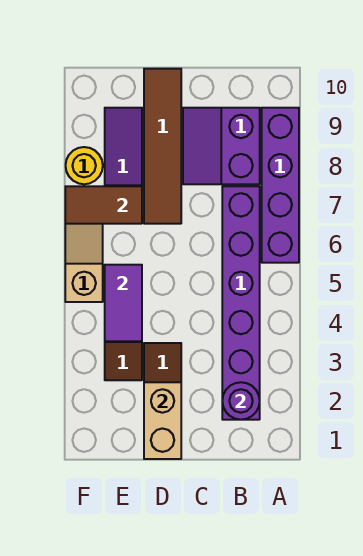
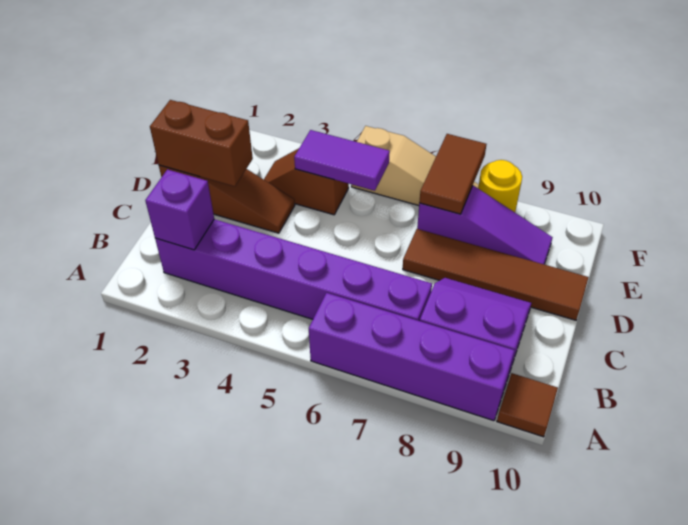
none -> brown 1x1 tile [497,373,558,437]
purple 1x1 round brick [222,382,260,420] -> purple 1x1 brick [145,170,214,250]
tan 1x2 brick [144,382,181,459] -> brown 1x2 brick [150,100,253,186]

